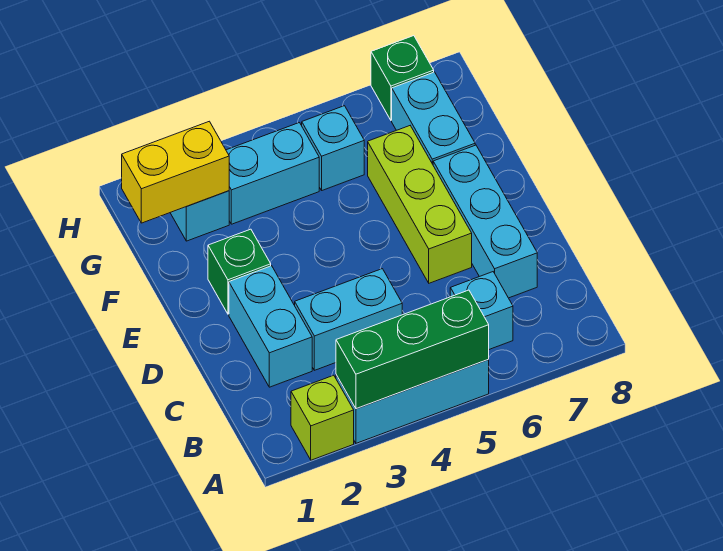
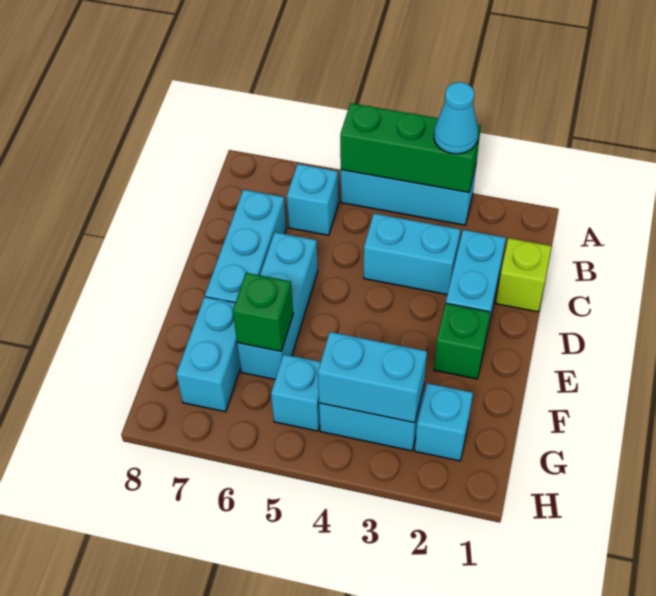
lime 1x1 brick [291,375,354,460] -> lime 1x1 brick moved to [496,238,552,312]
none -> cyan 1x1 cone [434,82,478,154]
lime 1x3 brick [368,126,472,283] -> cyan 1x3 brick [237,232,318,379]
yellow 1x2 brick [122,121,229,223] -> none
none -> cyan 1x2 brick [318,332,427,423]
green 1x1 brick [371,36,434,120] -> green 1x1 brick moved to [233,273,293,351]

